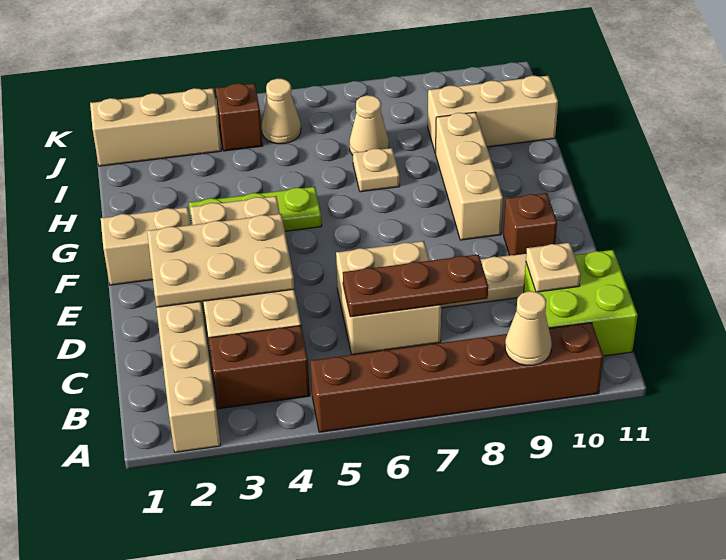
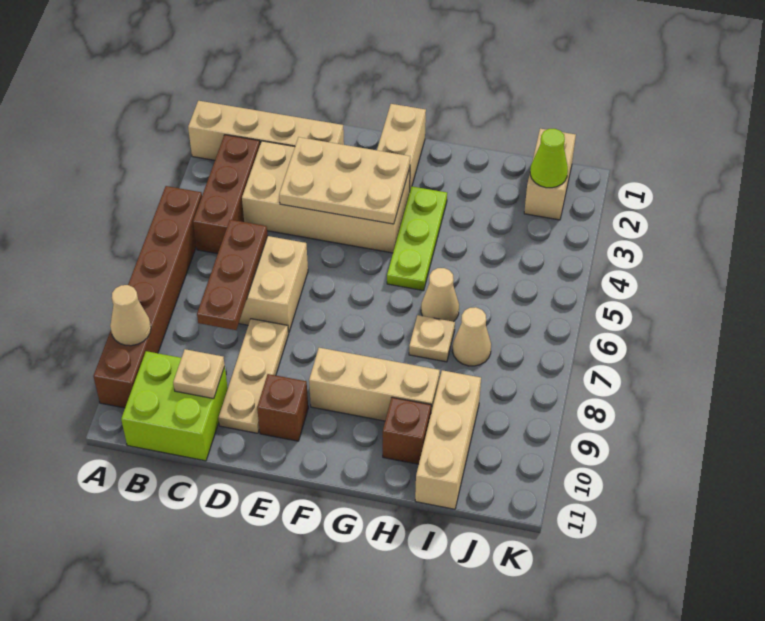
brown 1x2 brick [209,326,310,409] -> brown 1x3 brick [193,135,260,254]
tan 2x3 plate [147,214,294,307] -> tan 2x3 plate turned to [279,137,410,224]
tan 1x3 brick [90,88,221,166] -> tan 1x2 brick [524,129,576,220]
none -> lime 1x1 cone [530,129,568,188]
brown 1x1 brick [216,83,263,151] -> brown 1x1 brick moved to [383,397,431,464]
tan 1x1 cone [262,79,301,144] -> tan 1x1 cone moved to [421,268,459,322]

